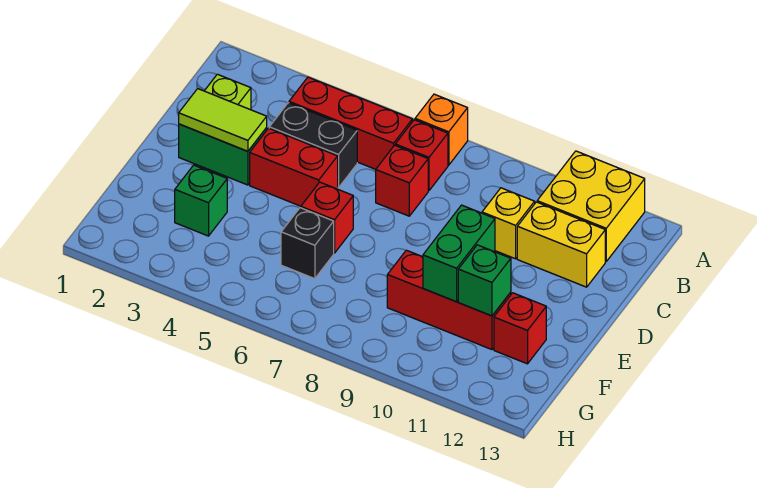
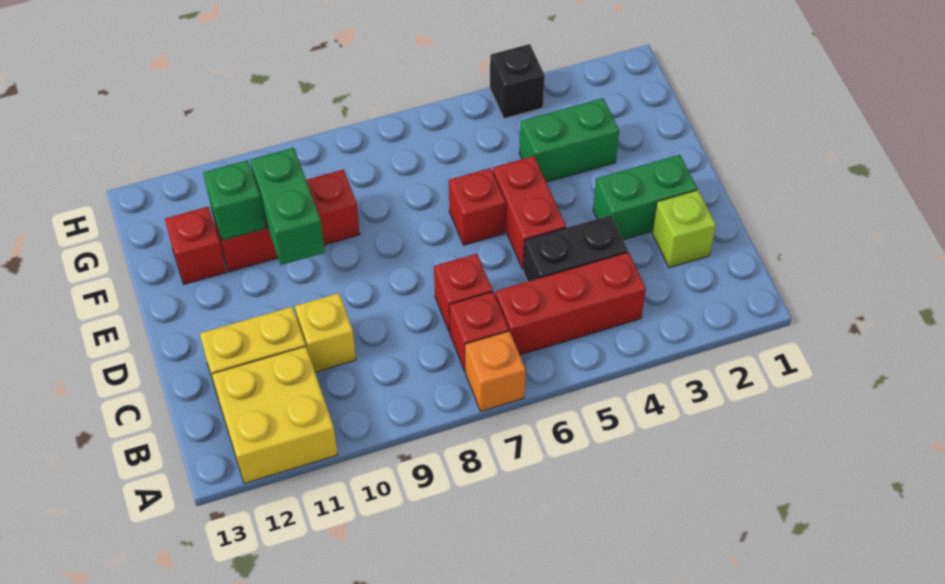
lime 1x2 tile [179,89,267,151] -> none
red 1x2 brick [250,128,338,206] -> red 1x2 brick turned to [493,156,566,269]
green 1x1 brick [175,165,227,236] -> green 1x2 brick [519,98,619,182]
black 1x1 brick [281,208,334,279] -> black 1x1 brick moved to [490,44,545,119]

